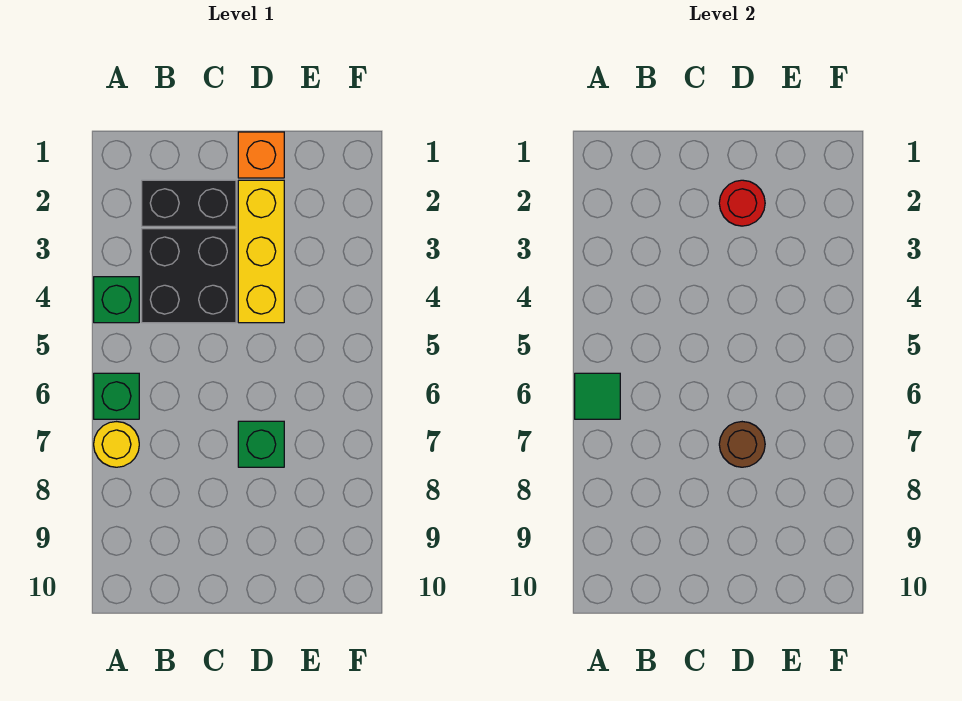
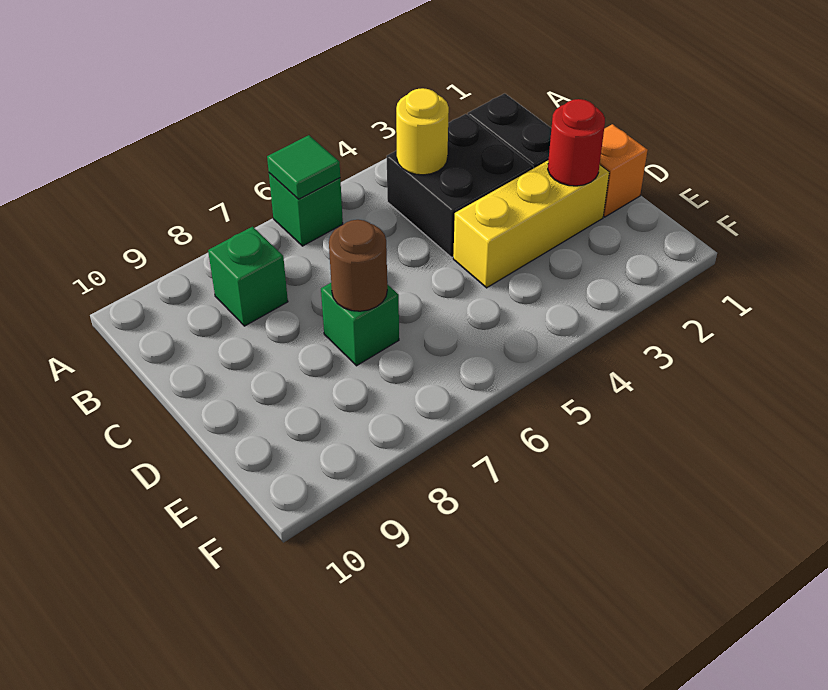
green 1x1 brick [94,277,139,323] -> green 1x1 brick moved to [208,227,288,326]
yellow 1x1 round brick [94,422,139,467] -> yellow 1x1 round brick moved to [396,88,449,175]

